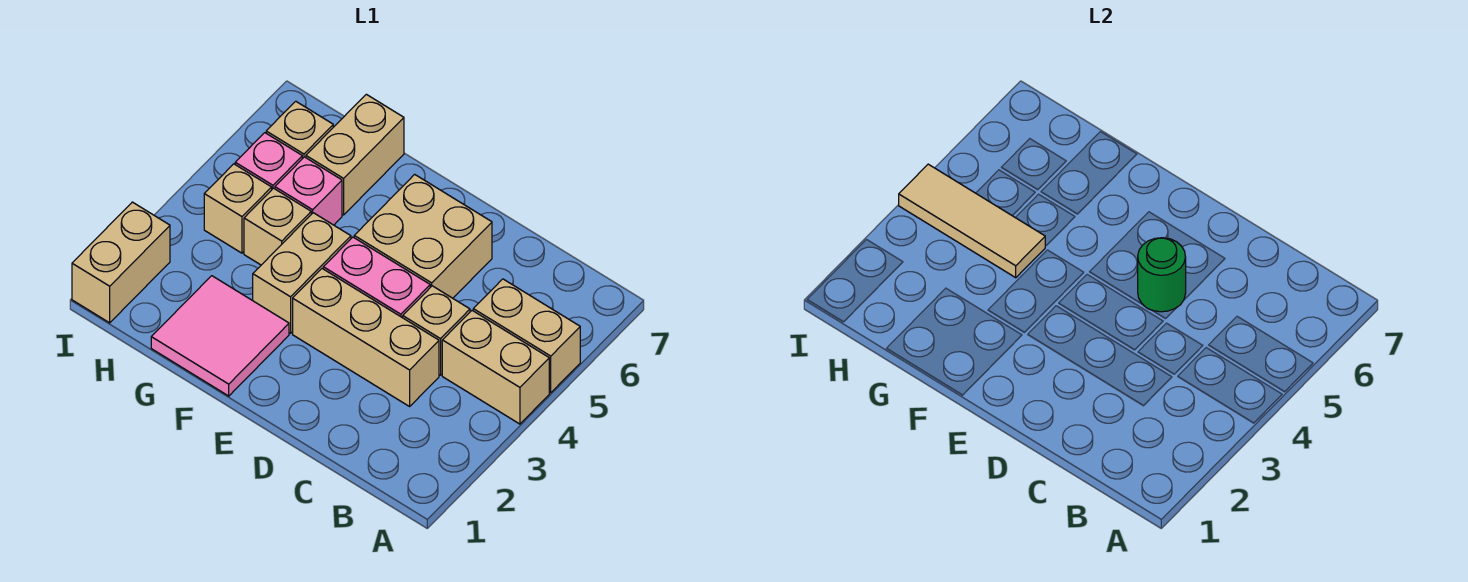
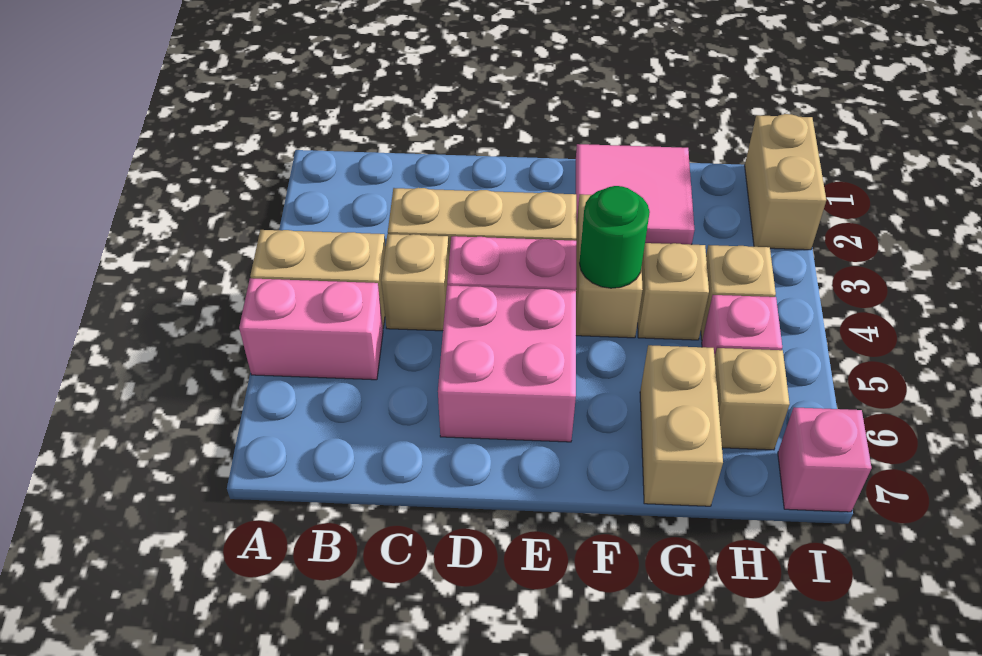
tan 1x2 brick [473,279,580,393] -> pink 1x2 brick [239,278,383,380]
tan 2x2 brick [354,174,492,298] -> pink 2x2 brick [438,285,576,442]
green 1x1 round brick [1138,238,1186,312] -> green 1x1 round brick moved to [579,186,650,288]
tan 1x3 tile [899,164,1045,278] -> none
pink 1x1 brick [275,157,342,225] -> pink 1x1 brick moved to [778,407,871,512]

